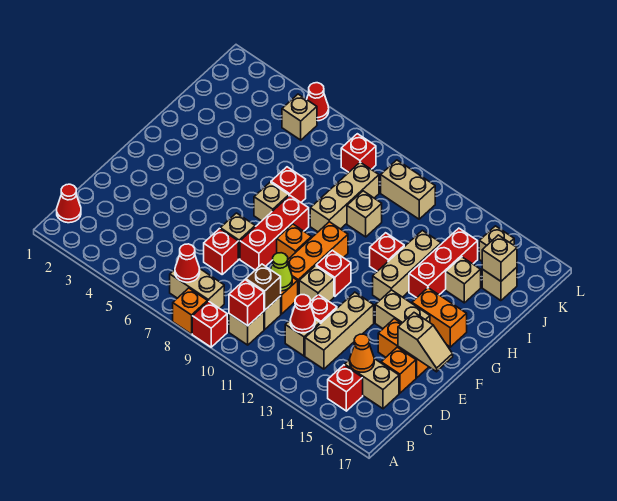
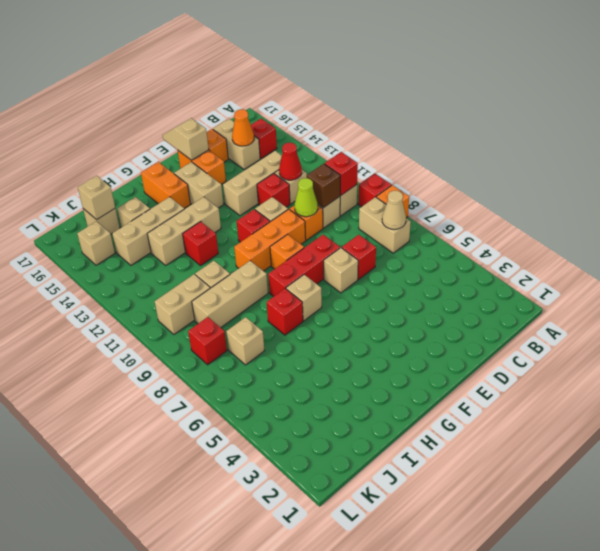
red 1x1 cone [57,184,81,223] -> none
red 1x1 cone [175,244,200,282] -> tan 1x1 cone [382,191,406,229]
red 1x3 brick [409,228,478,298] -> tan 1x3 brick [112,197,184,265]
tan 1x1 brick [282,94,317,140] -> tan 1x1 brick moved to [226,317,264,365]
tan 1x2 brick [381,160,435,219] -> tan 1x2 brick turned to [155,274,210,334]
red 1x1 cone [307,83,329,121] -> none

